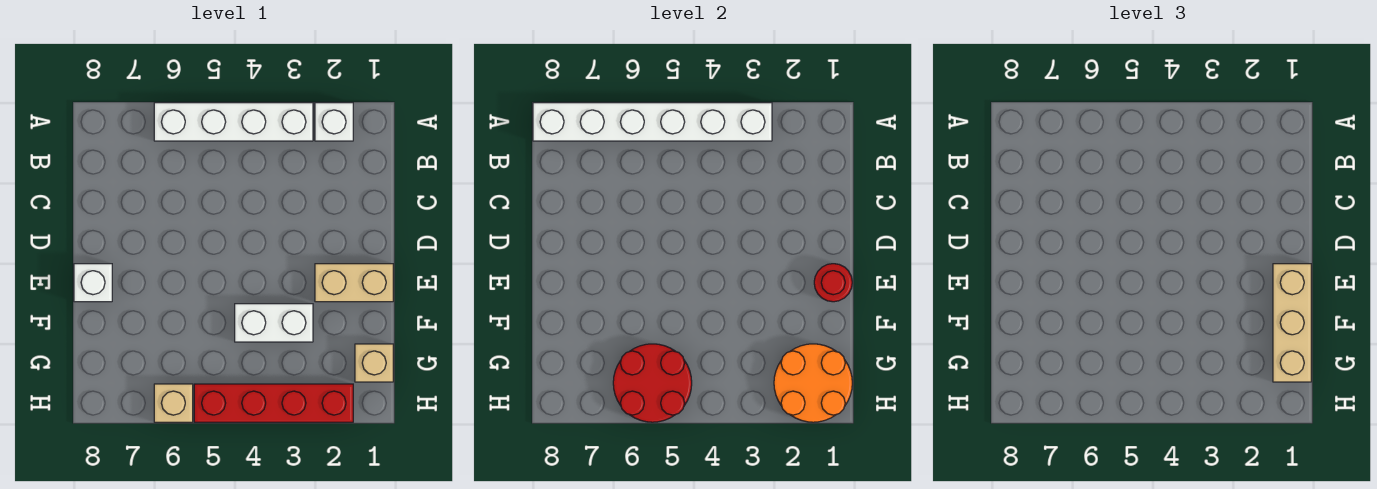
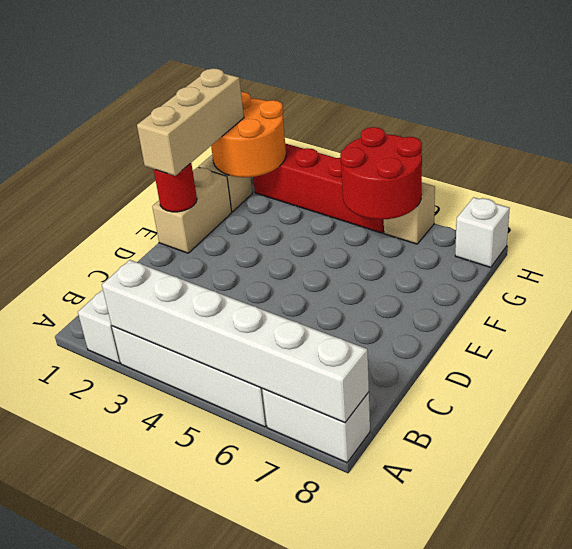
tan 1x2 brick [315,264,393,302] -> tan 1x2 brick turned to [152,167,232,253]
white 1x1 brick [74,264,112,302] -> white 1x1 brick moved to [455,197,510,268]
white 1x2 brick [235,304,313,342] -> white 1x2 brick moved to [262,389,370,463]

